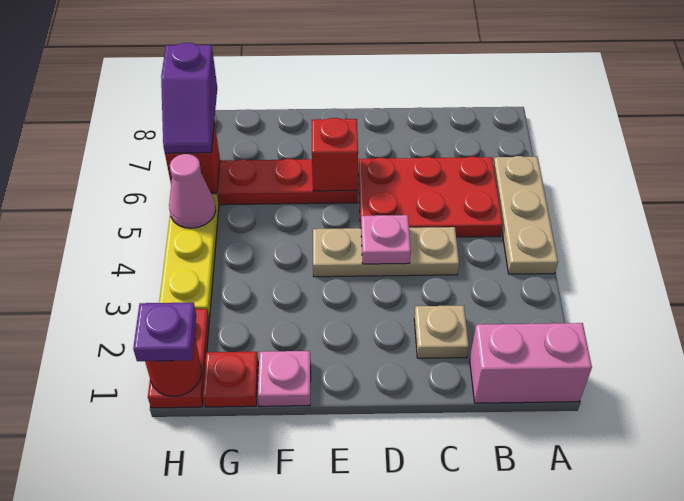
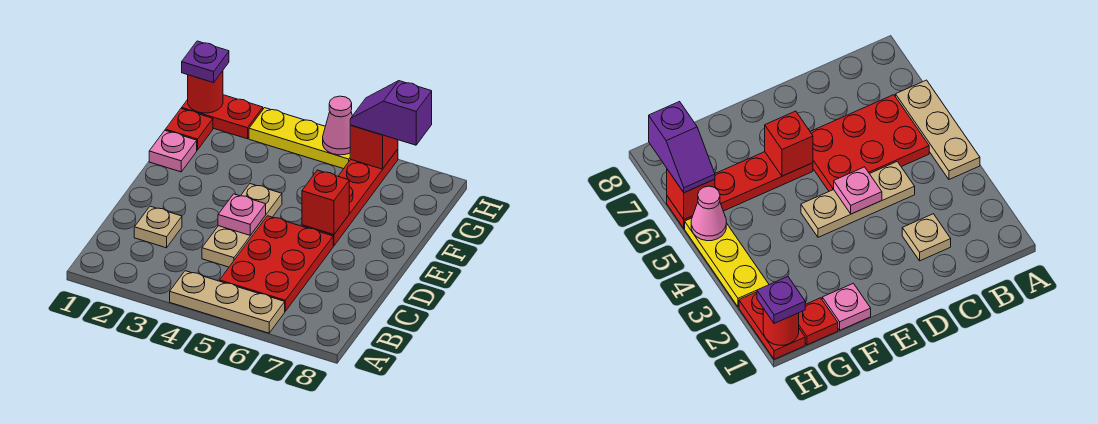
pink 1x2 brick [470,323,592,403] -> none

